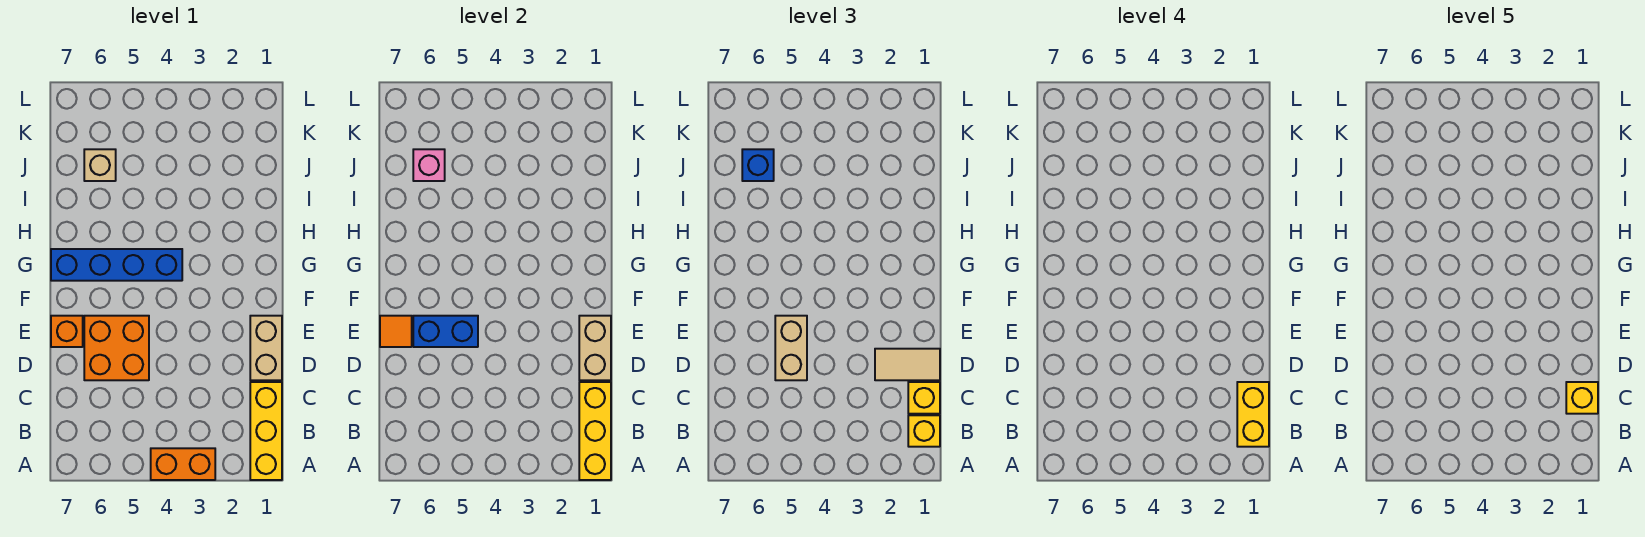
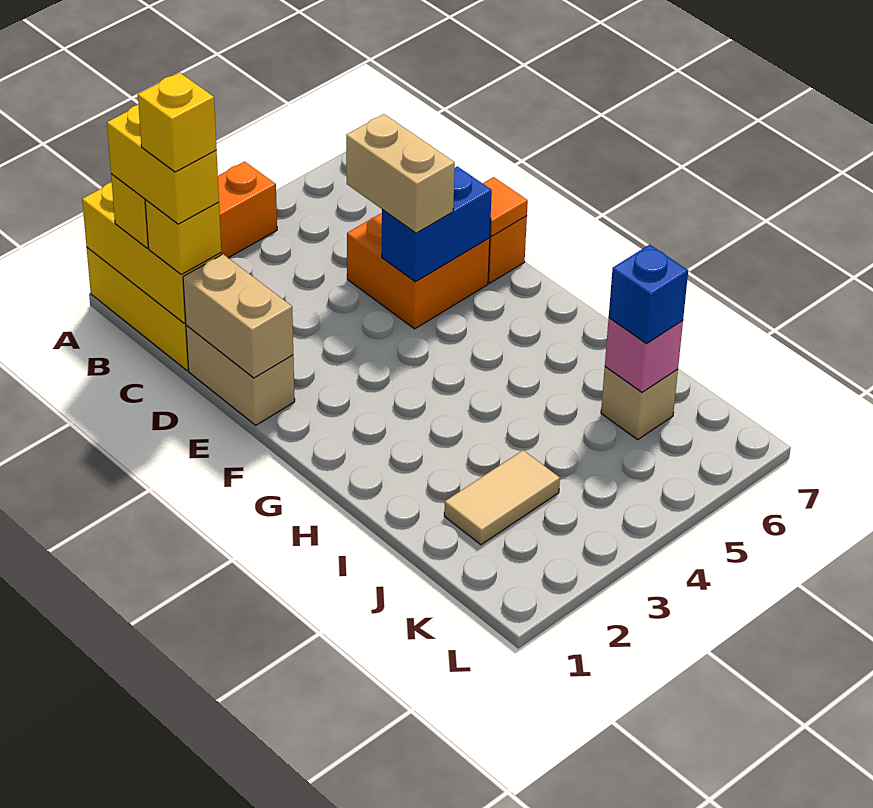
tan 1x2 tile [875,349,940,380] -> tan 1x2 tile moved to [444,450,560,545]
blue 1x4 brick [51,249,182,281] -> none

